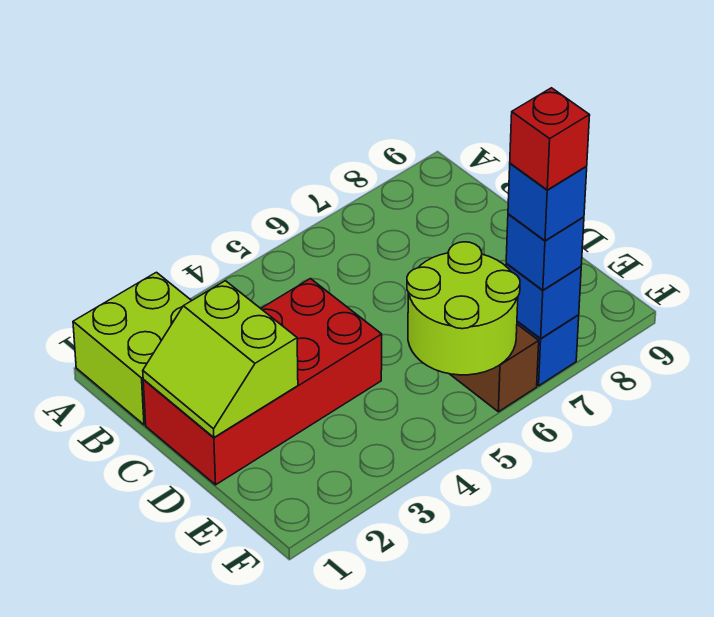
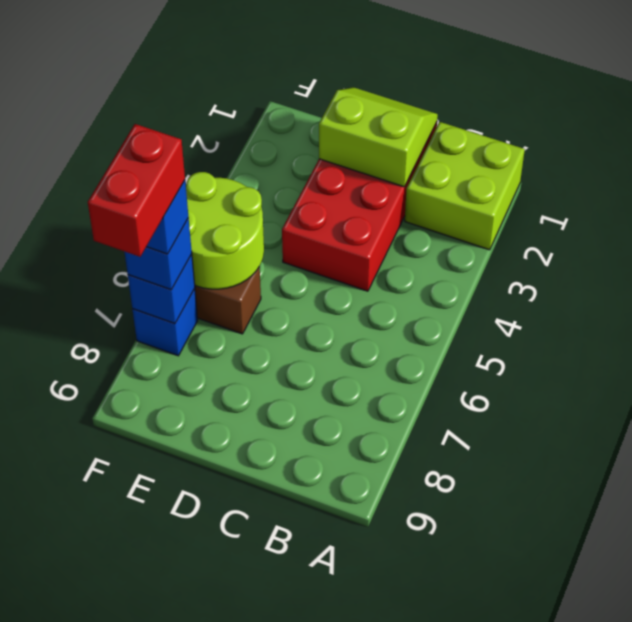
red 1x1 brick [510,88,590,190] -> red 1x2 brick [88,124,185,257]

